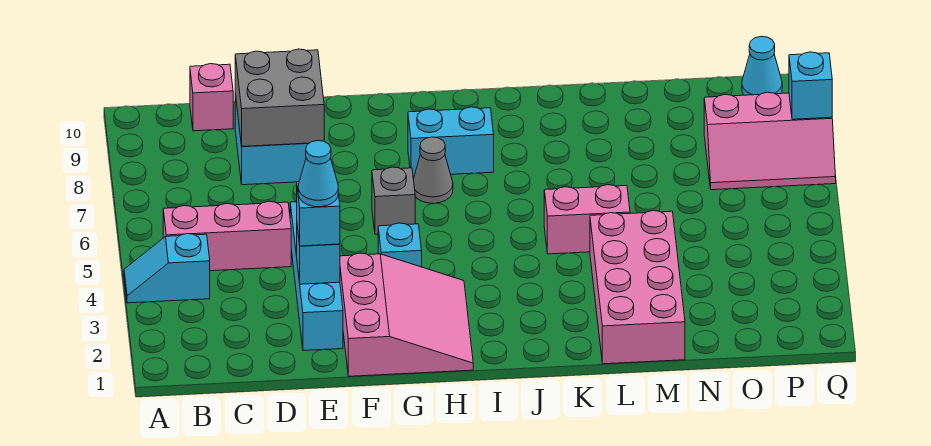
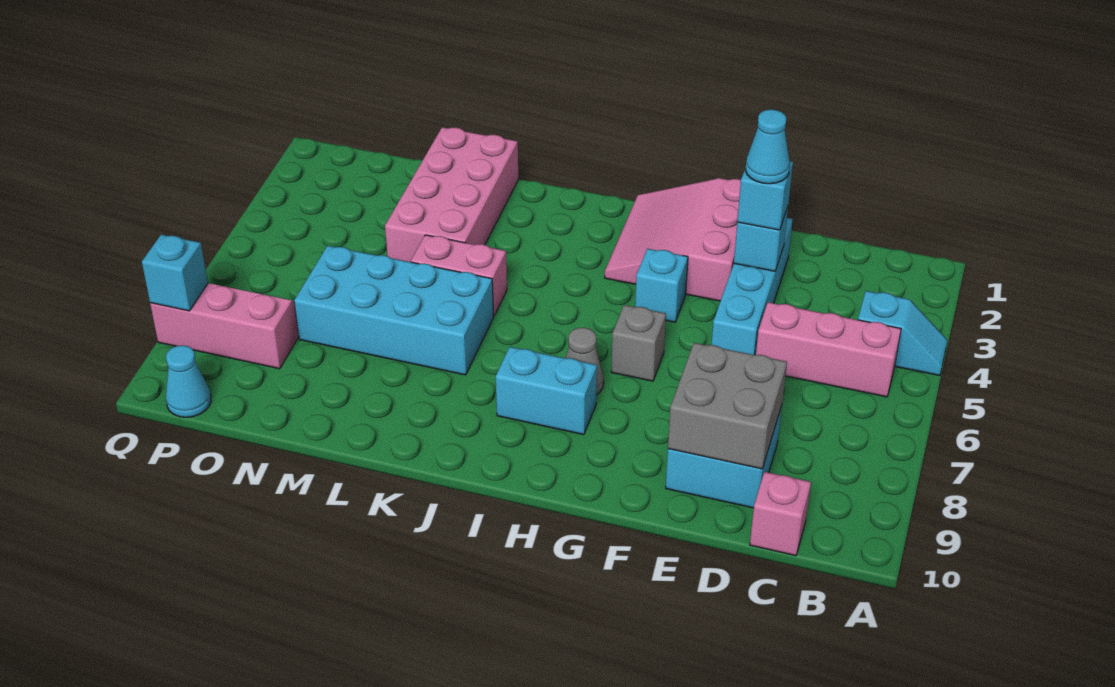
none -> cyan 2x4 brick [294,246,494,375]

